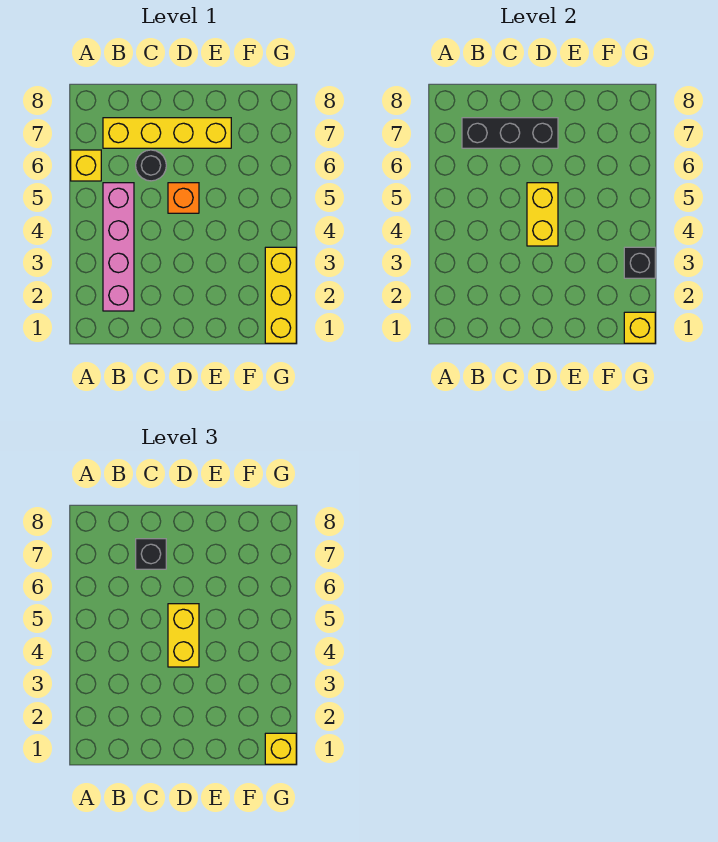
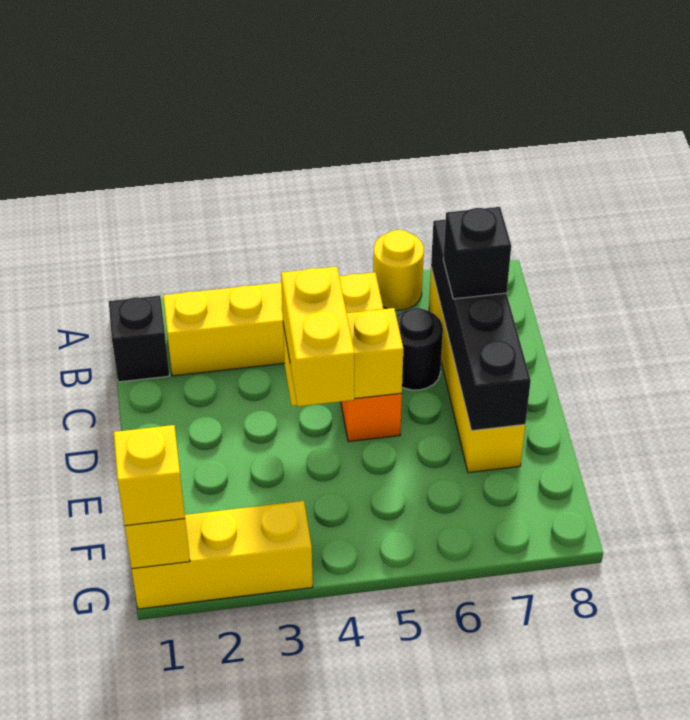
yellow 1x1 brick [71,150,101,181] -> yellow 1x1 round brick [373,230,424,310]
pink 1x4 brick [103,183,134,311] -> yellow 1x4 brick [163,272,383,376]
black 1x3 brick [462,118,558,148] -> black 1x4 brick [431,220,531,431]
yellow 1x2 brick [168,604,199,667] -> yellow 1x2 brick turned to [281,267,354,406]
black 1x1 brick [624,247,655,278] -> black 1x1 brick moved to [109,296,169,382]

